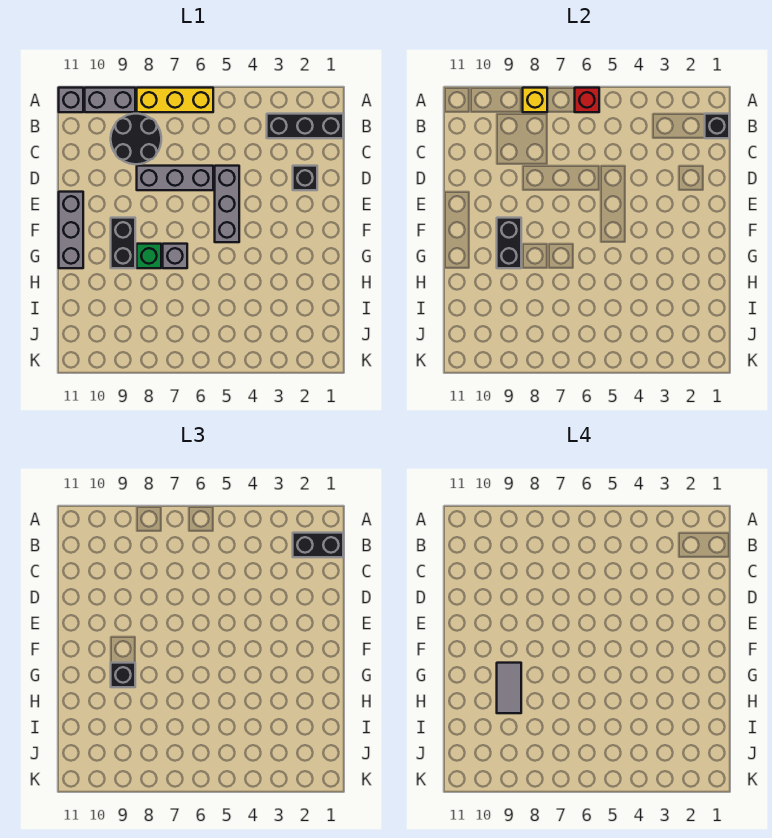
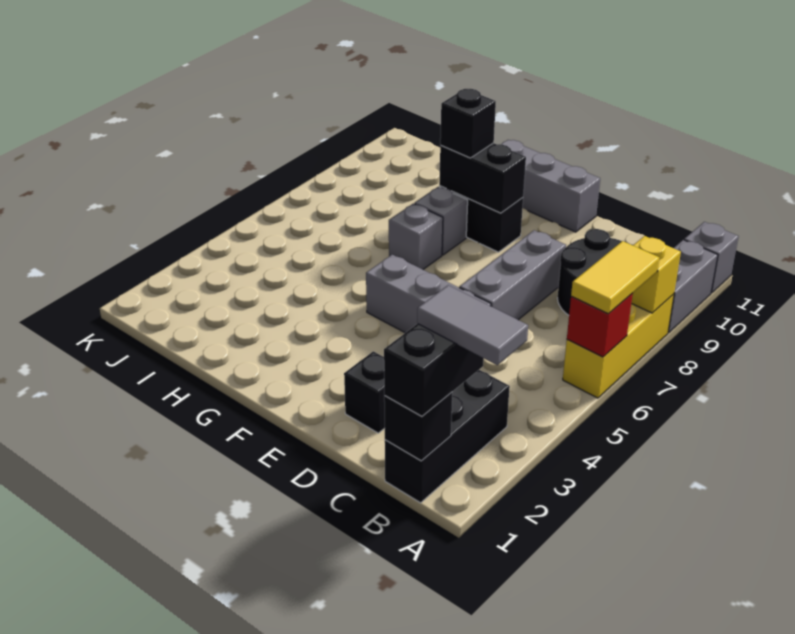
none -> yellow 1x2 tile [571,241,659,314]
green 1x1 brick [137,244,161,268] -> grey 1x1 brick [415,187,468,255]
grey 1x2 tile [497,663,521,713] -> grey 1x2 tile moved to [417,285,528,365]

